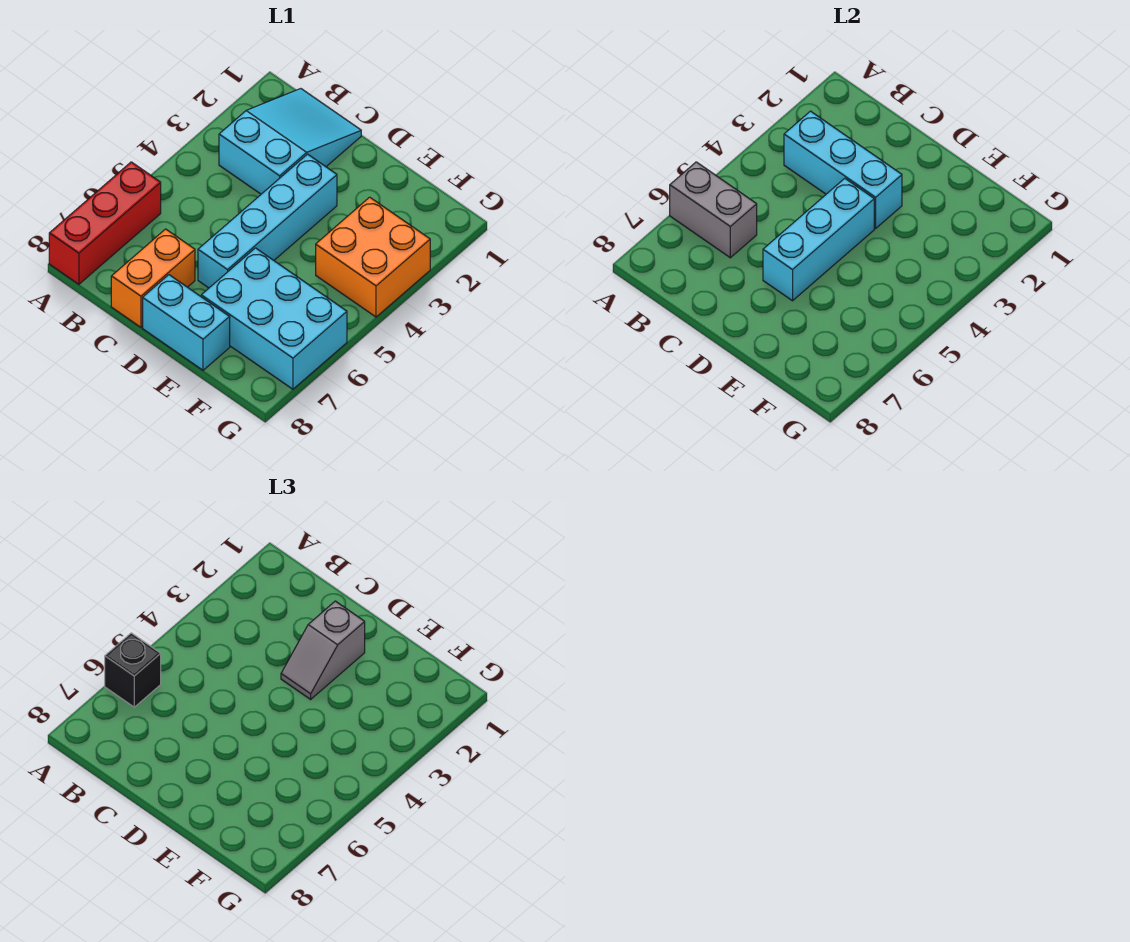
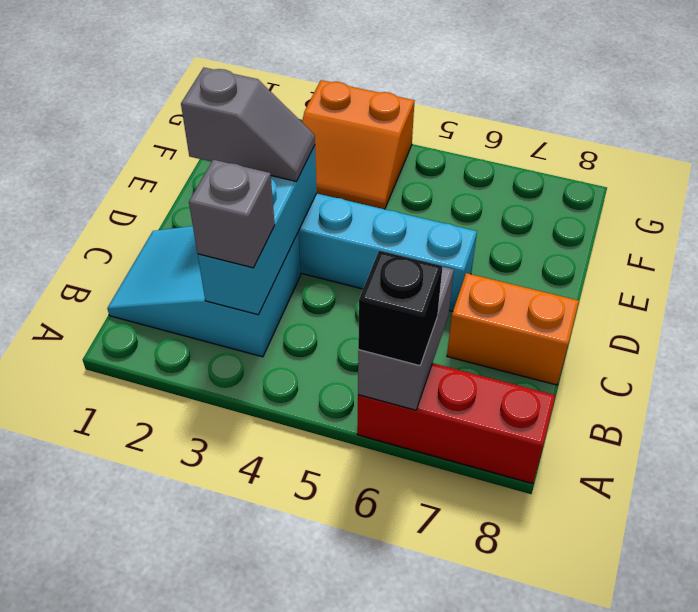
none -> grey 1x1 brick [189,160,275,268]
cyan 1x3 brick [763,178,874,301] -> none
cyan 1x2 brick [143,275,230,370] -> none
cyan 2x3 brick [201,248,347,389] -> none
orange 2x2 brick [316,197,430,317] -> orange 2x2 slope [302,80,415,209]

